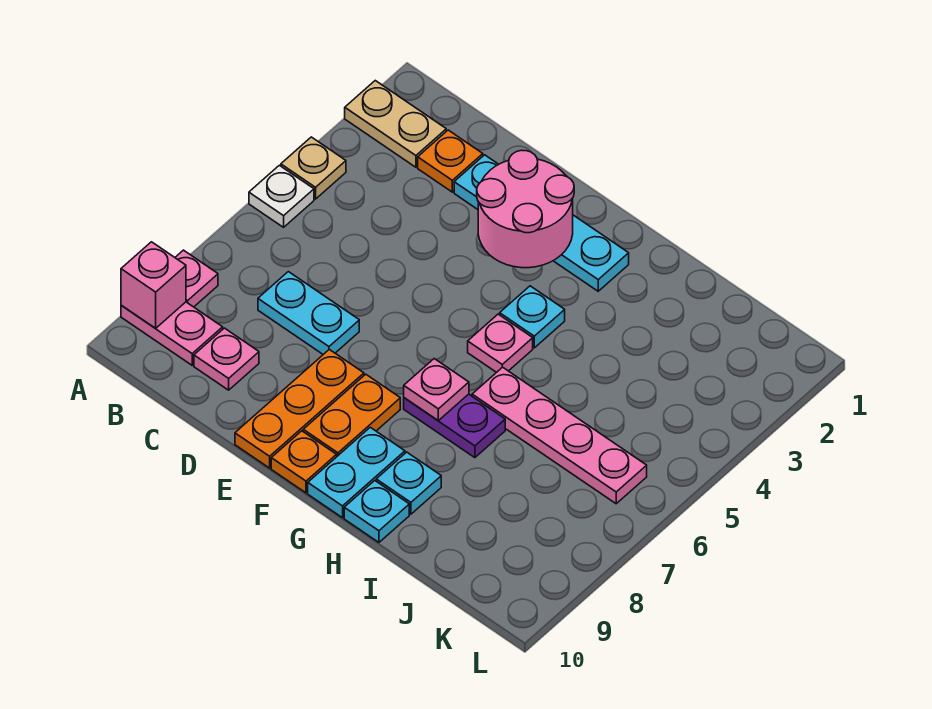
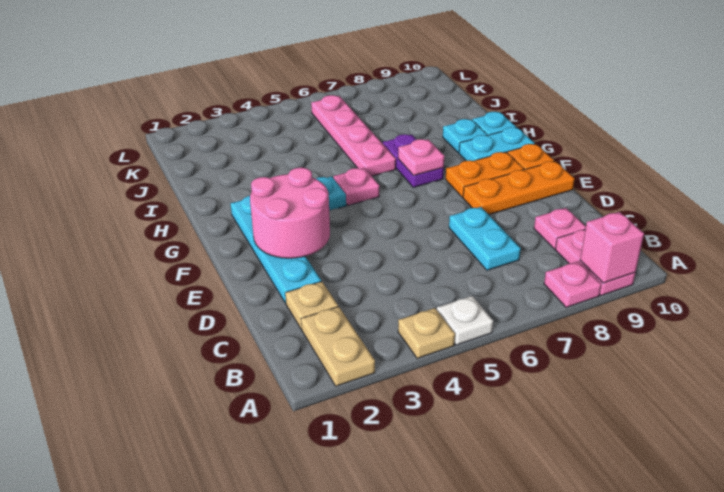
orange 1x1 plate [418,130,483,192] -> tan 1x1 plate [285,281,338,329]

